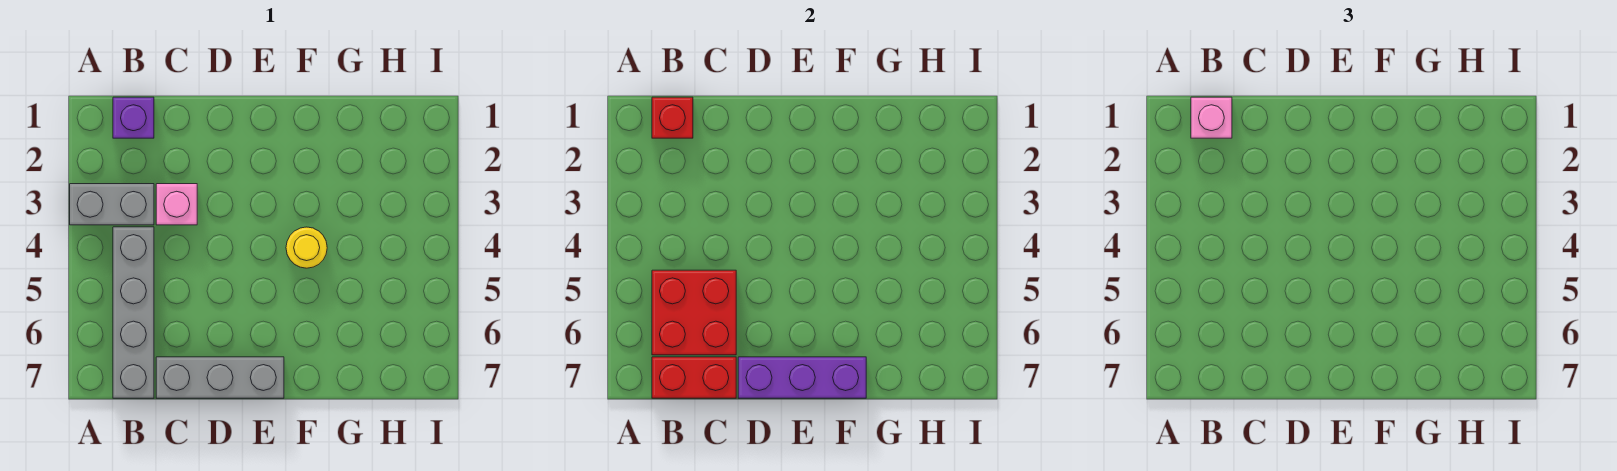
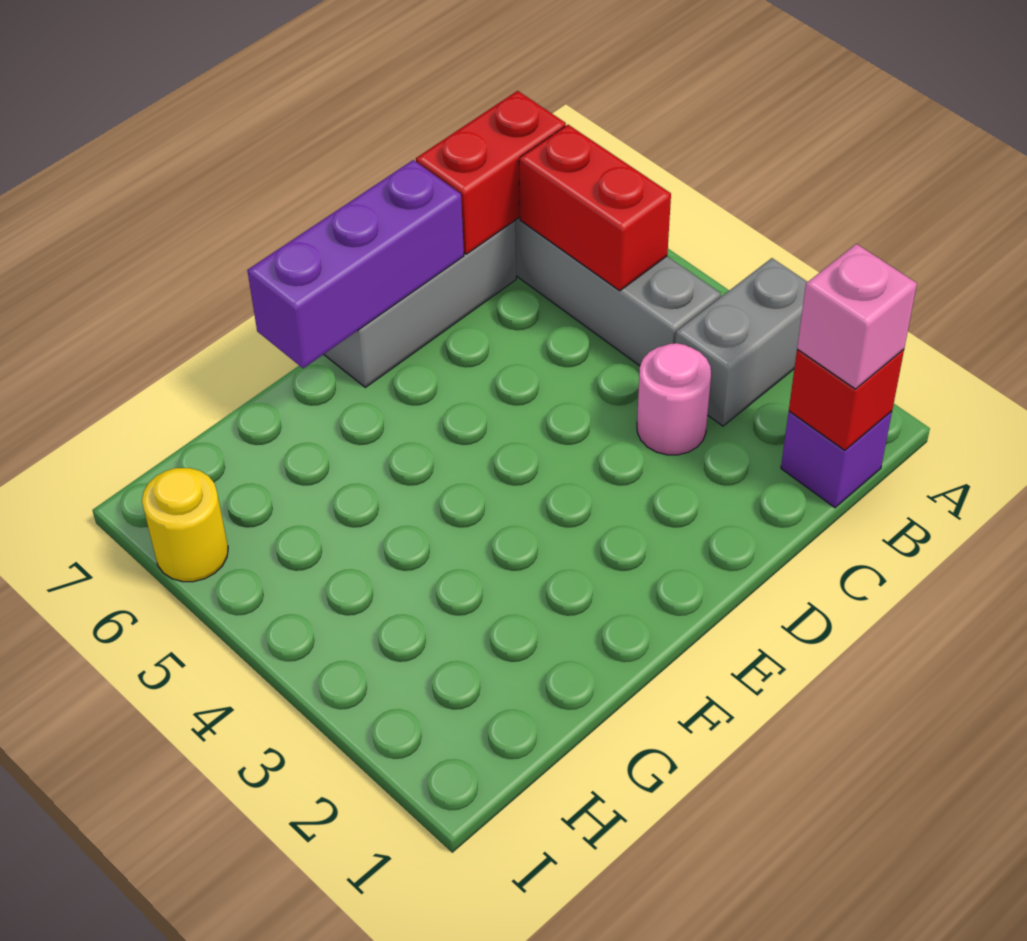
red 2x2 brick [652,270,736,355] -> red 1x2 brick [519,125,671,291]
pink 1x1 brick [156,184,197,225] -> pink 1x1 round brick [637,343,711,455]
yellow 1x1 round brick [286,227,327,268] -> yellow 1x1 round brick moved to [142,468,228,582]

